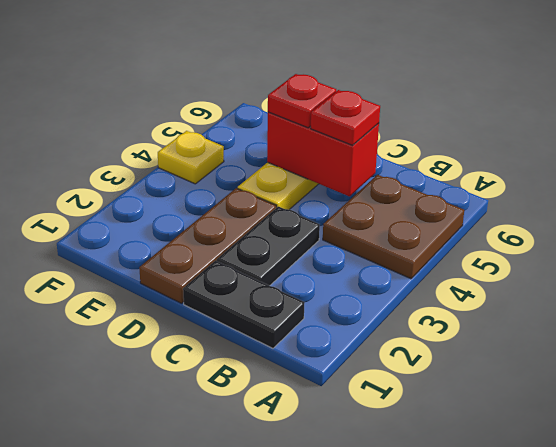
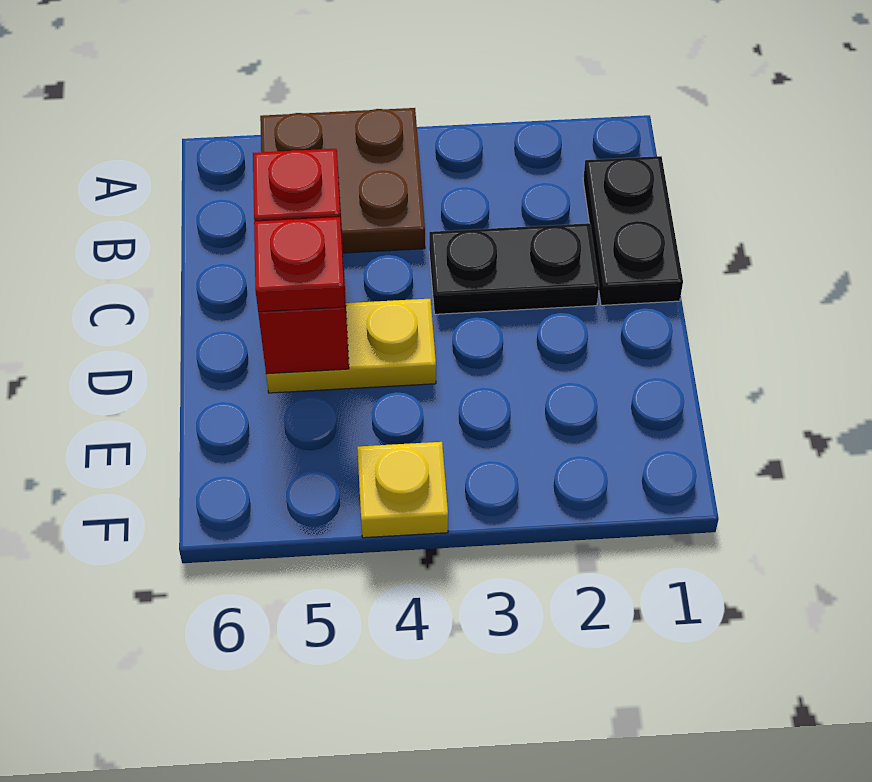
brown 1x3 plate [139,188,276,303] -> none

